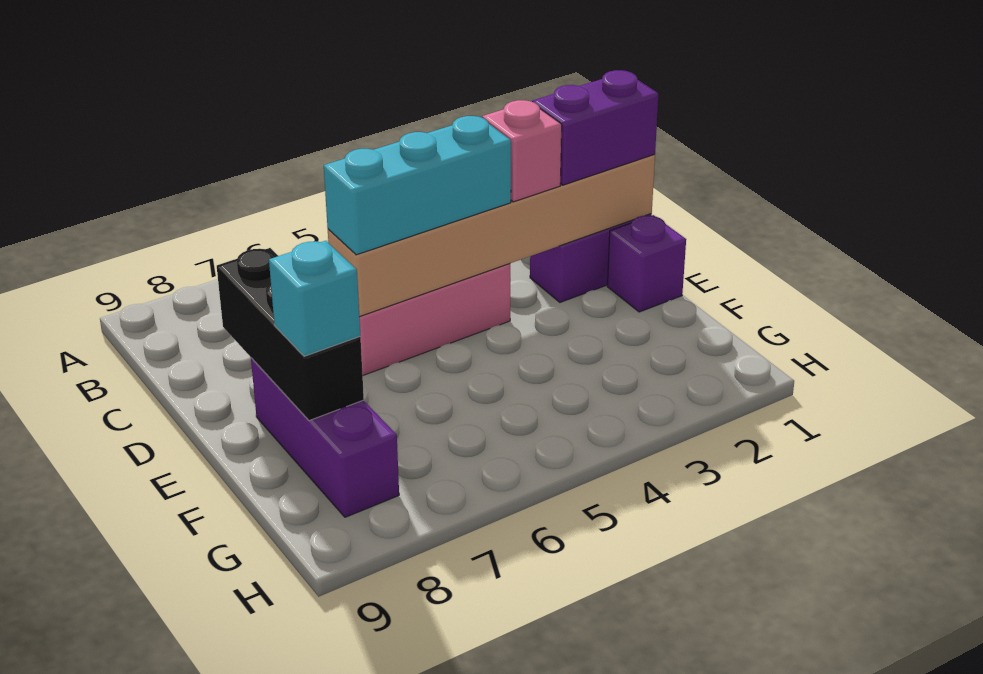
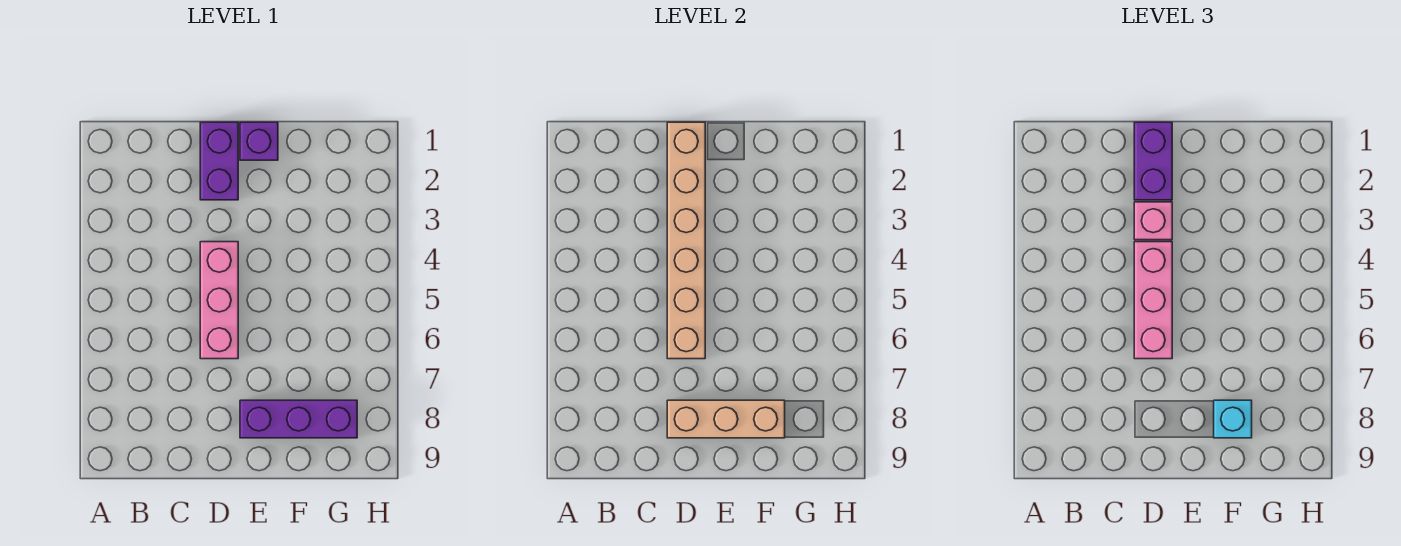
cyan 1x3 brick [324,116,511,255] -> pink 1x3 brick [1134,242,1172,359]
black 1x3 brick [217,248,364,421] -> tan 1x3 brick [667,400,785,438]

